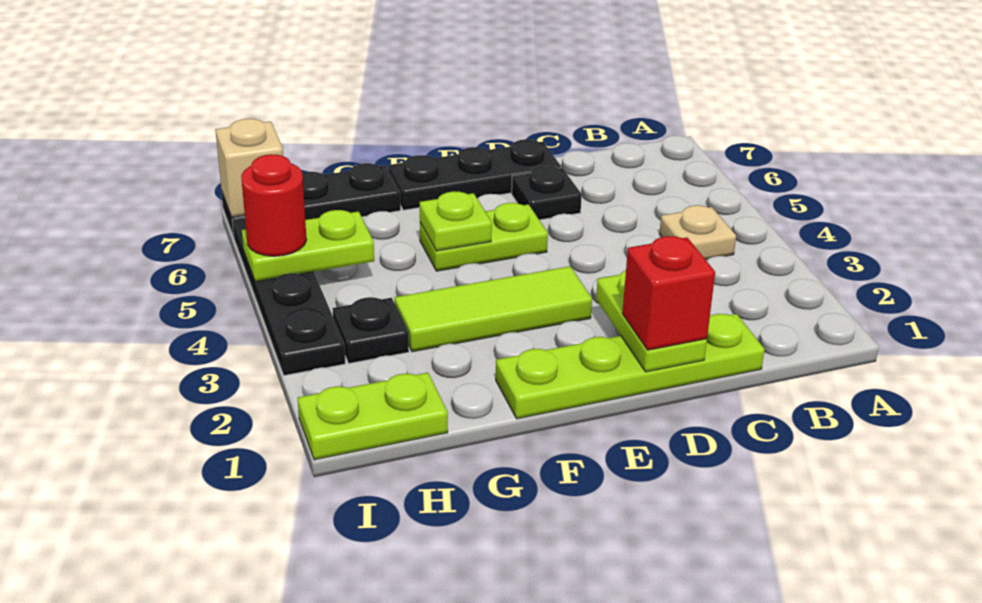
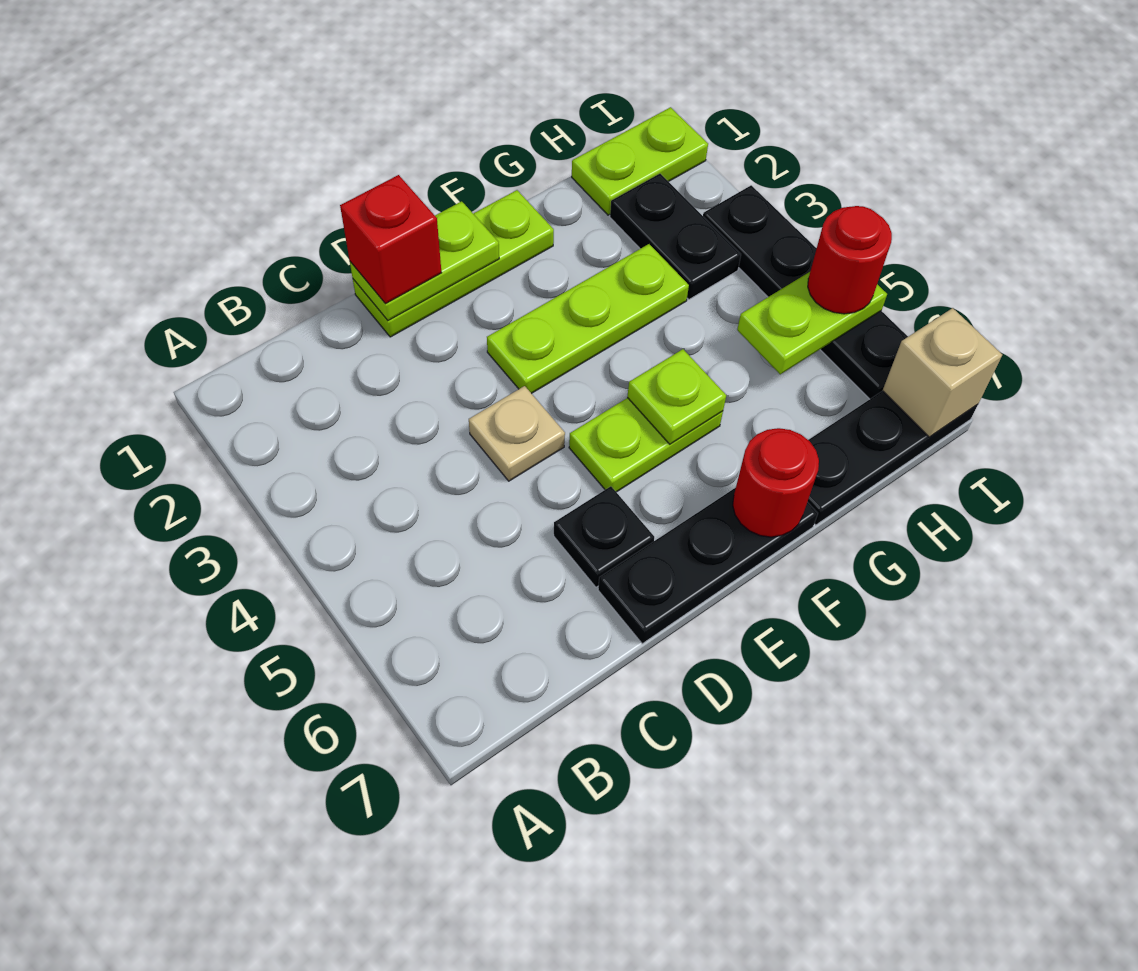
tan 1x1 plate [659,205,736,260] -> tan 1x1 plate moved to [469,386,565,481]
lime 1x4 plate [496,314,765,419] -> lime 1x3 plate [353,190,554,337]
lime 1x2 plate [596,270,707,372] -> lime 1x2 plate turned to [350,201,499,320]
lime 1x3 tile [395,266,592,352] -> lime 1x3 plate [487,244,689,394]
none -> red 1x1 round brick [733,428,819,537]
black 1x1 plate [333,297,409,363] -> black 1x2 plate [610,174,741,299]

